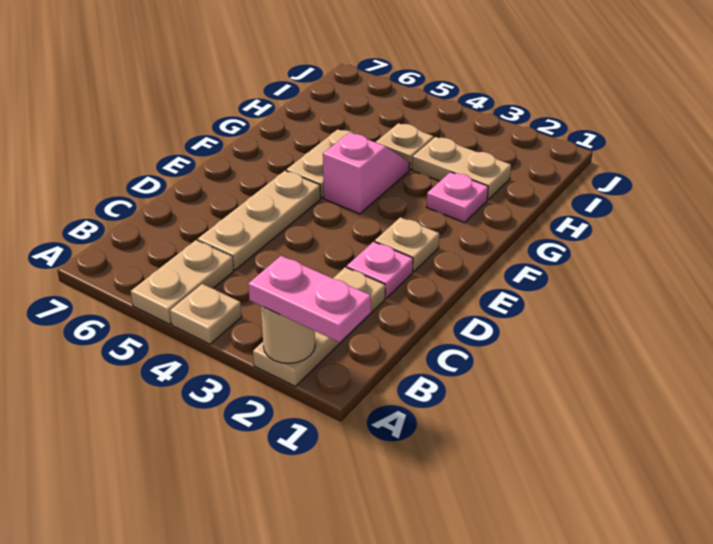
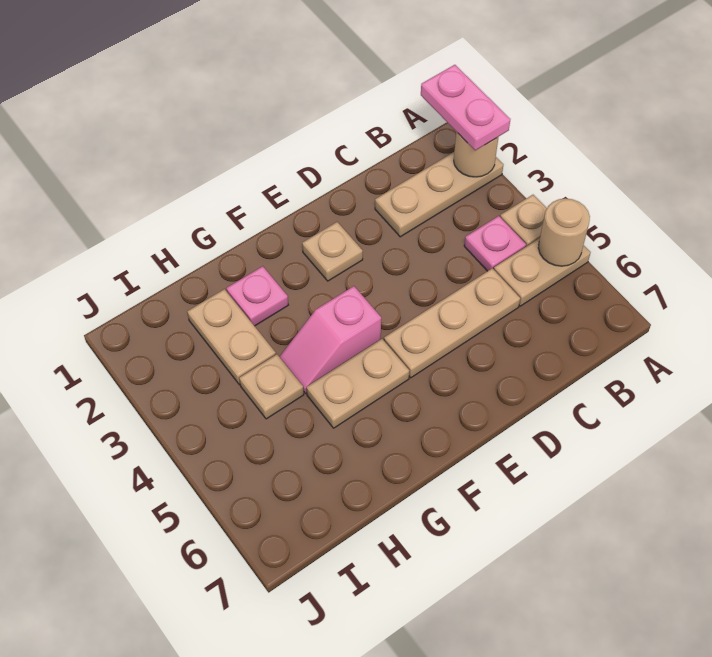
none -> tan 1x1 round brick [538,198,590,266]
pink 1x1 plate [347,242,413,298] -> pink 1x1 plate moved to [464,216,526,271]

